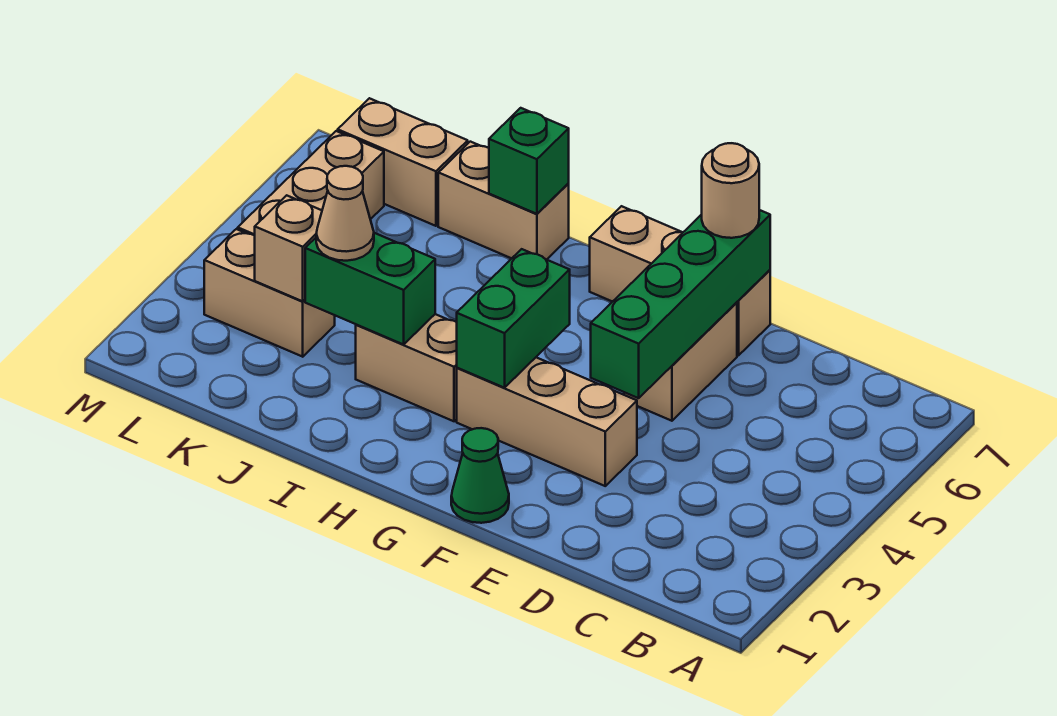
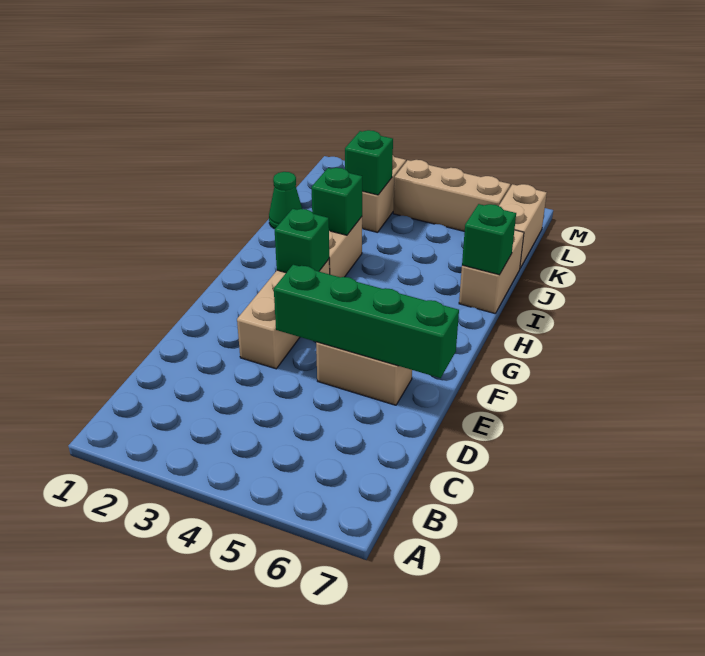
tan 1x3 brick [590,206,770,355] -> none
tan 1x1 round brick [702,143,759,238] -> none
green 1x1 cone [451,428,509,523] -> green 1x1 cone moved to [269,172,302,229]
green 1x2 brick [457,249,570,388] -> green 1x1 brick [275,209,329,273]
green 1x2 brick [305,233,435,345] -> green 1x1 brick [312,168,363,235]
tan 1x1 cone [316,166,374,261] -> none
tan 1x1 brick [255,195,322,301] -> green 1x1 brick [345,130,393,195]

